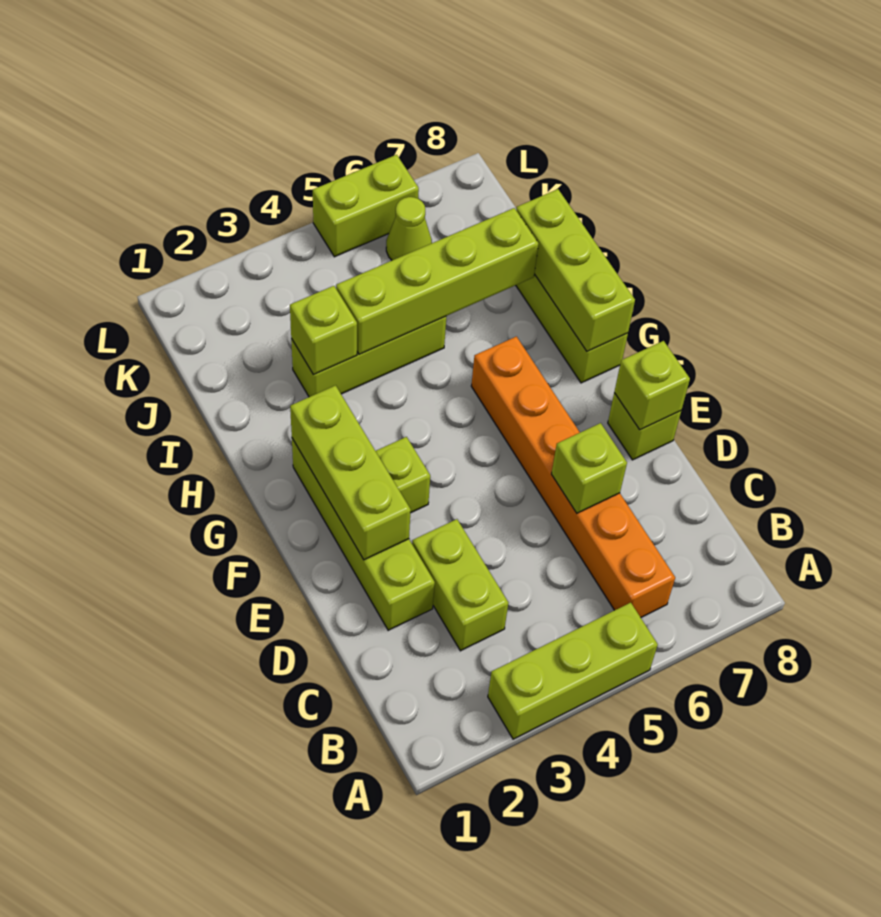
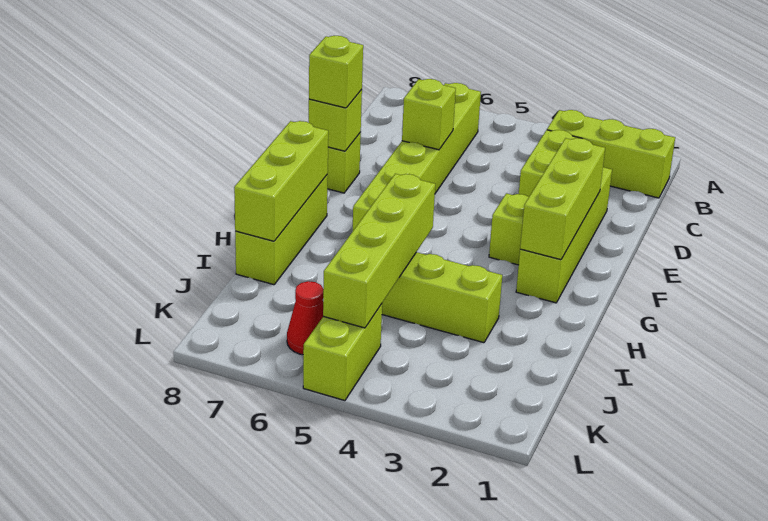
lime 1x3 brick [488,603,658,739] -> lime 1x3 brick moved to [547,110,675,198]
orange 1x6 brick [471,336,675,617] -> lime 1x6 brick [353,83,481,230]
lime 1x1 brick [290,286,357,375] -> lime 1x1 brick moved to [309,36,363,108]
lime 1x4 brick [336,208,538,355] -> lime 1x4 brick turned to [323,174,435,328]
lime 1x1 cone [386,197,432,260] -> red 1x1 cone [287,281,323,355]
lime 1x2 brick [313,155,419,257] -> lime 1x2 brick turned to [303,304,382,401]

